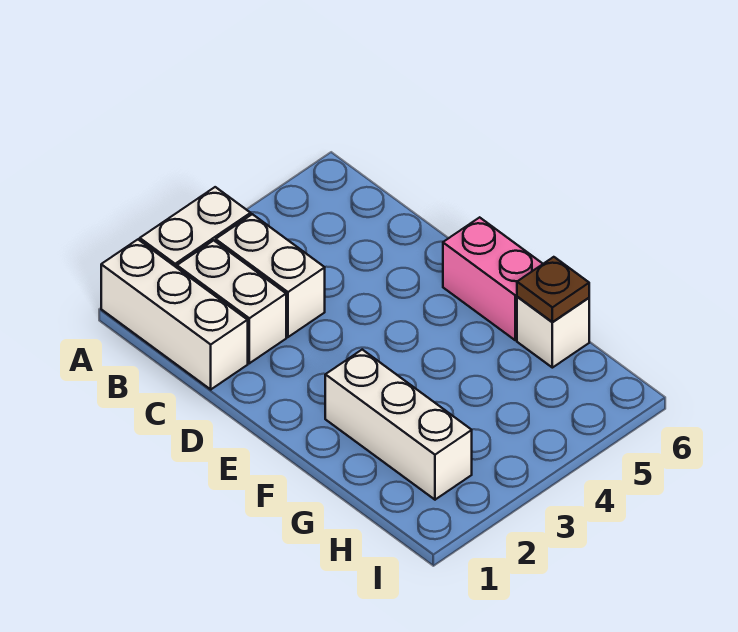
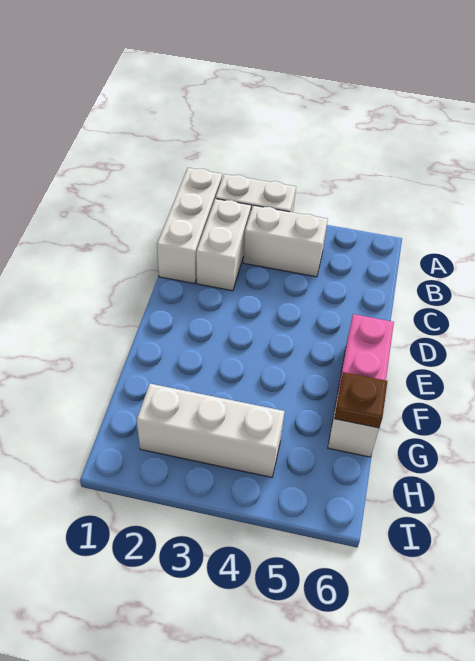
white 1x2 brick [216,214,325,337] -> white 1x2 brick turned to [243,205,328,277]
white 1x3 brick [325,350,472,500] -> white 1x3 brick turned to [137,384,285,477]

